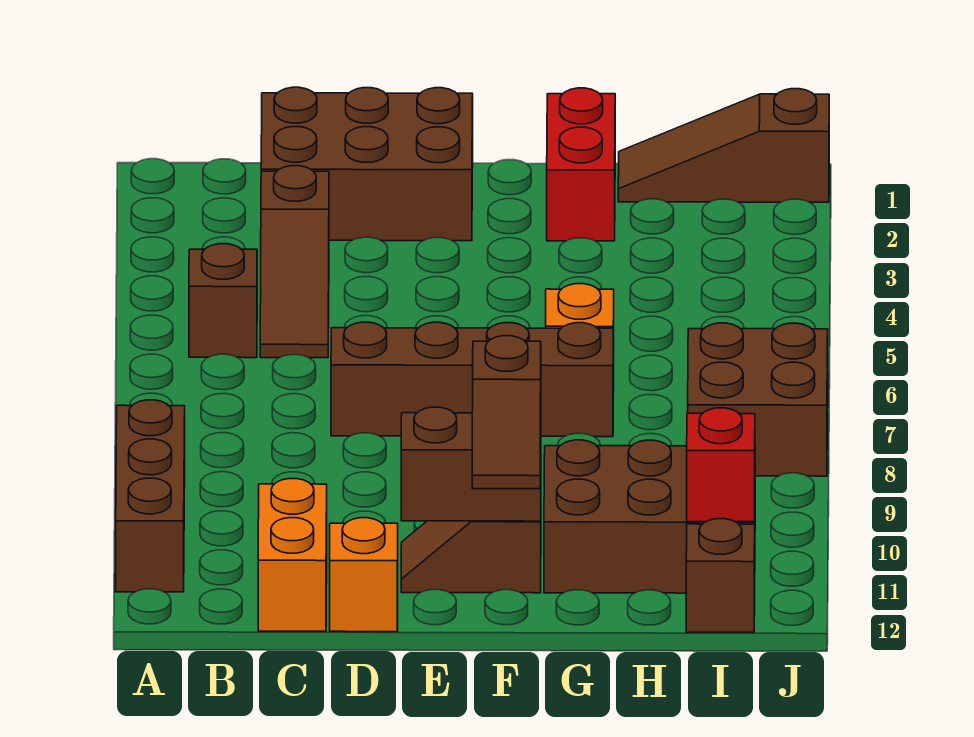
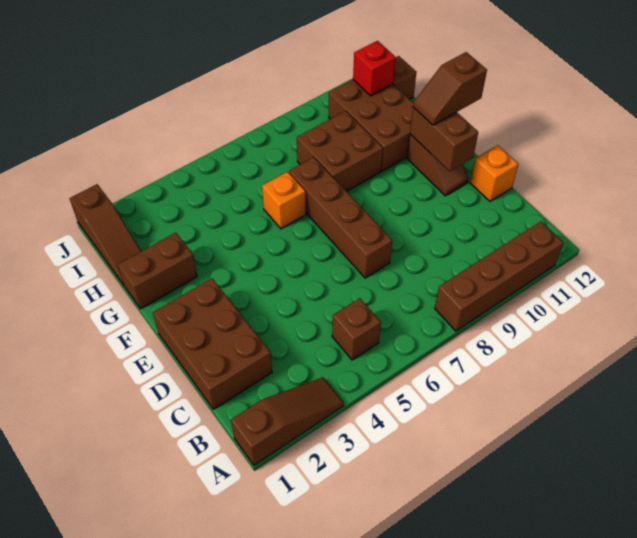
brown 1x3 brick [116,400,185,592] -> brown 1x4 brick [435,222,563,331]
brown 1x3 slope [260,166,329,358] -> brown 1x3 slope moved to [231,377,344,465]
orange 1x2 brick [258,479,327,631] -> none
brown 1x2 slope [472,336,541,489] -> brown 1x2 slope turned to [413,52,487,125]
red 1x2 brick [547,88,615,241] -> brown 1x2 brick [118,233,197,309]
brown 2x2 brick [688,323,828,476] -> brown 2x2 brick moved to [297,111,383,191]

